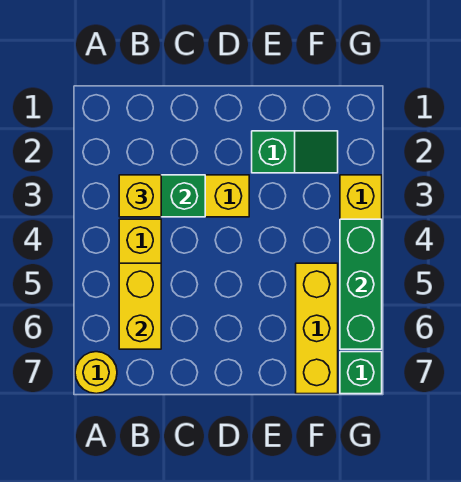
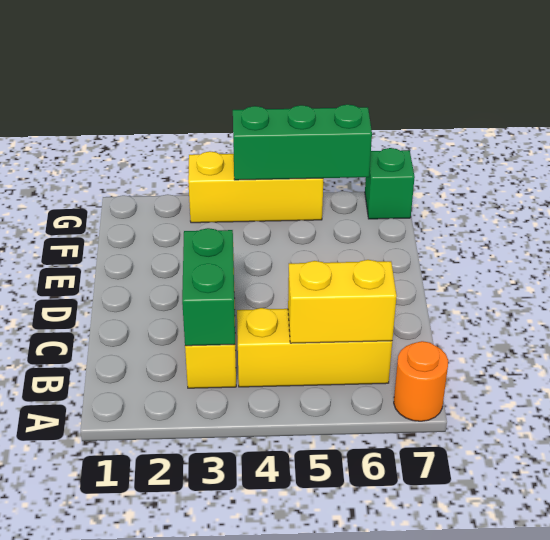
yellow 1x1 round brick [75,352,117,394] -> orange 1x1 round brick [394,341,448,421]
yellow 1x1 brick [119,175,161,217] -> none
green 1x2 slope [252,131,338,173] -> none
yellow 1x3 brick [296,263,338,394] -> none

